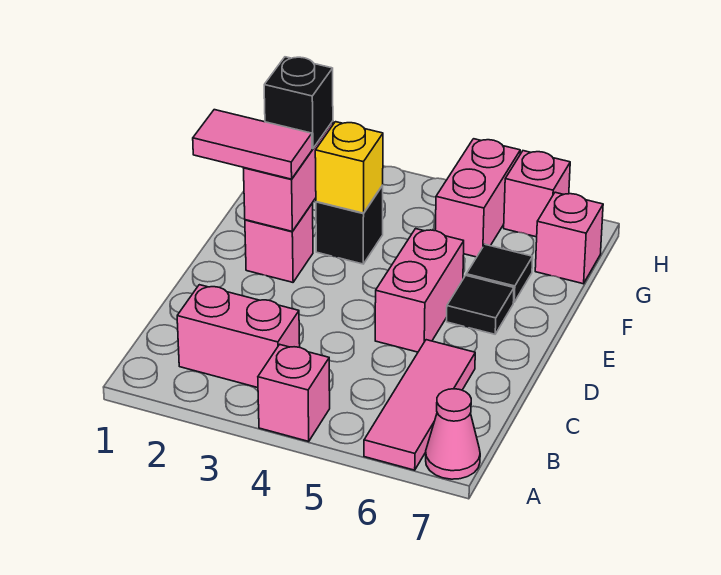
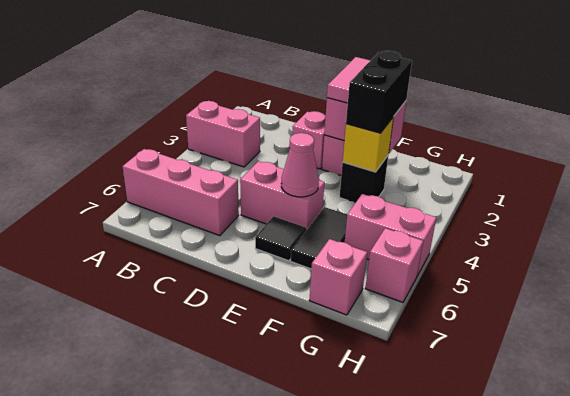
pink 1x1 brick [258,344,330,441] -> pink 1x1 brick moved to [293,111,326,169]
pink 1x3 tile [364,340,475,470] -> pink 1x3 brick [122,149,239,236]
pink 1x1 cone [426,389,480,479] -> pink 1x1 cone moved to [281,133,319,197]
pink 1x2 brick [177,285,300,388] -> pink 1x2 brick turned to [186,101,260,167]
black 1x1 brick [264,57,333,149] -> black 1x2 brick [346,51,412,133]
black 1x1 tile [466,245,533,302] -> black 1x2 tile [291,207,347,269]

